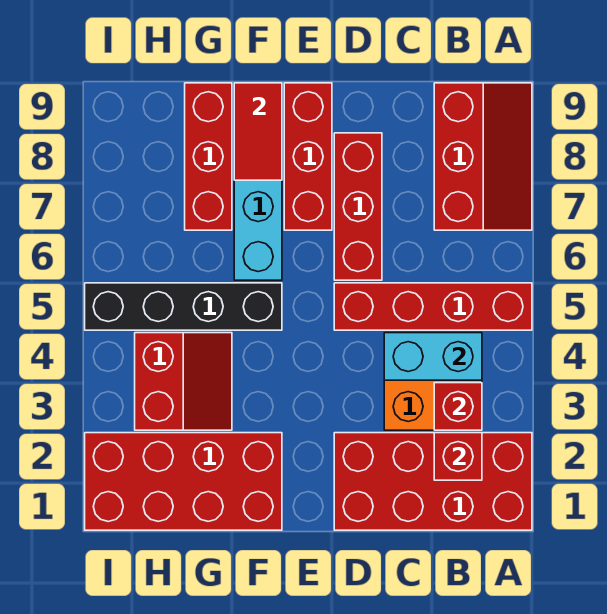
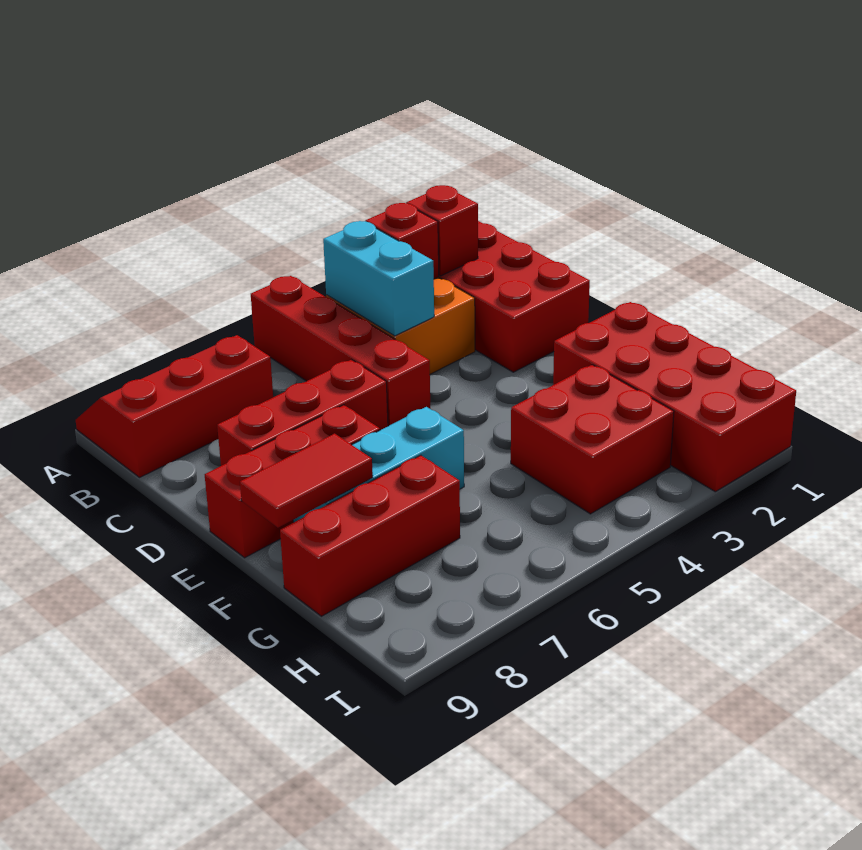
black 1x4 brick [85,283,282,330] -> none
red 2x2 slope [135,333,232,430] -> red 2x2 brick [511,365,674,514]

